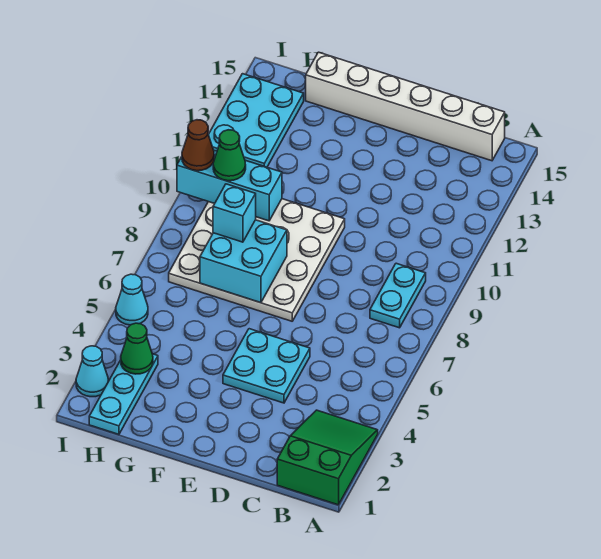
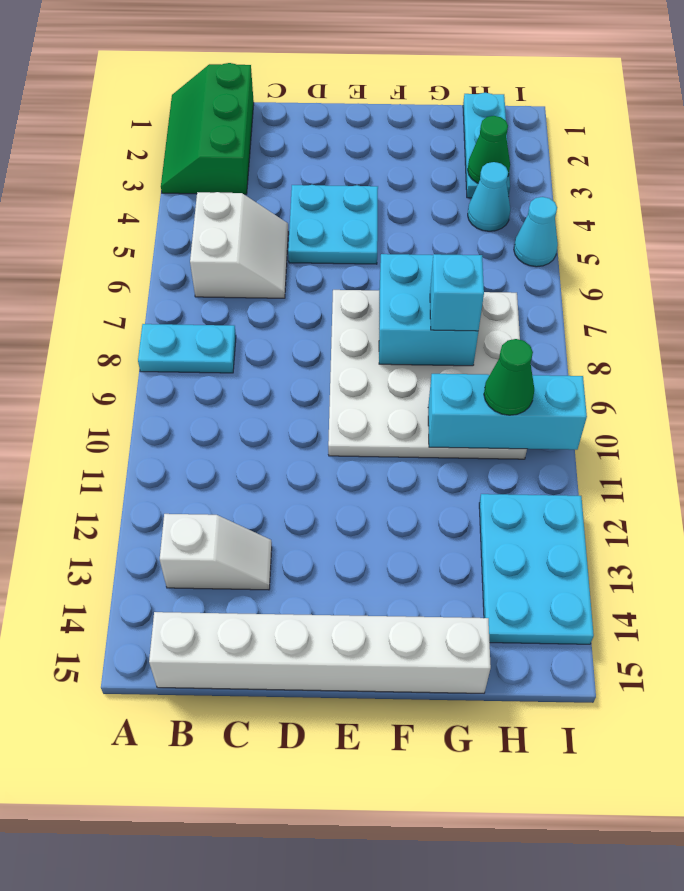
green 2x3 slope [277,410,378,505] -> green 2x3 slope turned to [161,63,254,194]
none -> white 2x2 slope [190,192,288,298]
cyan 1x2 plate [370,263,426,328] -> cyan 1x2 plate turned to [138,324,236,373]
none -> white 1x2 slope [160,514,272,590]
cyan 1x1 cone [76,346,108,397] -> cyan 1x1 cone moved to [468,162,510,231]
brown 1x1 cone [182,120,214,171] -> none

